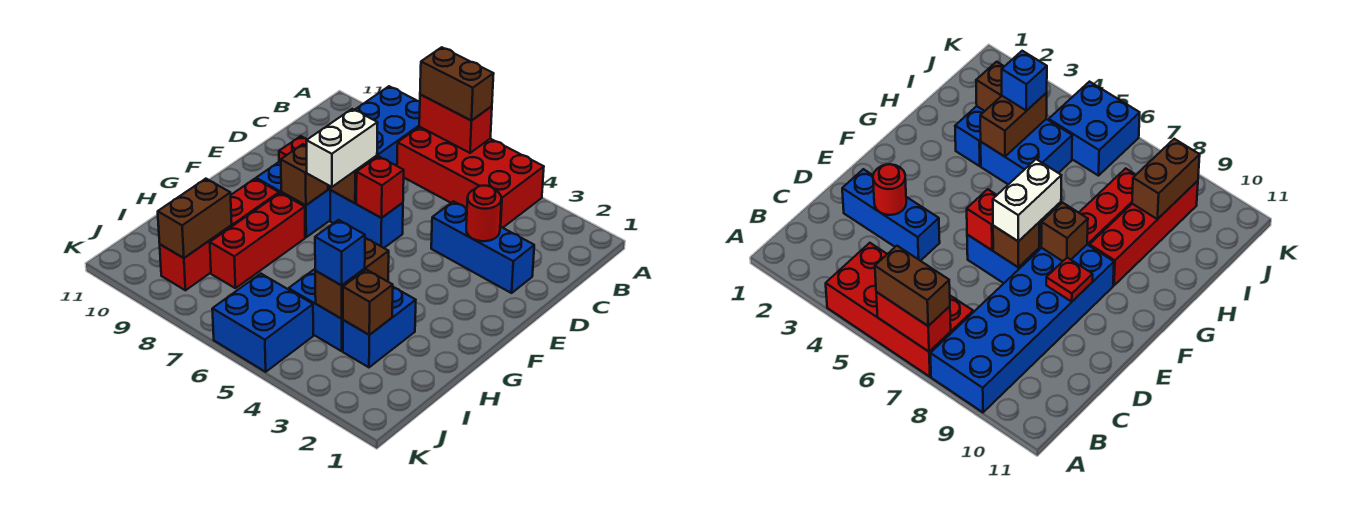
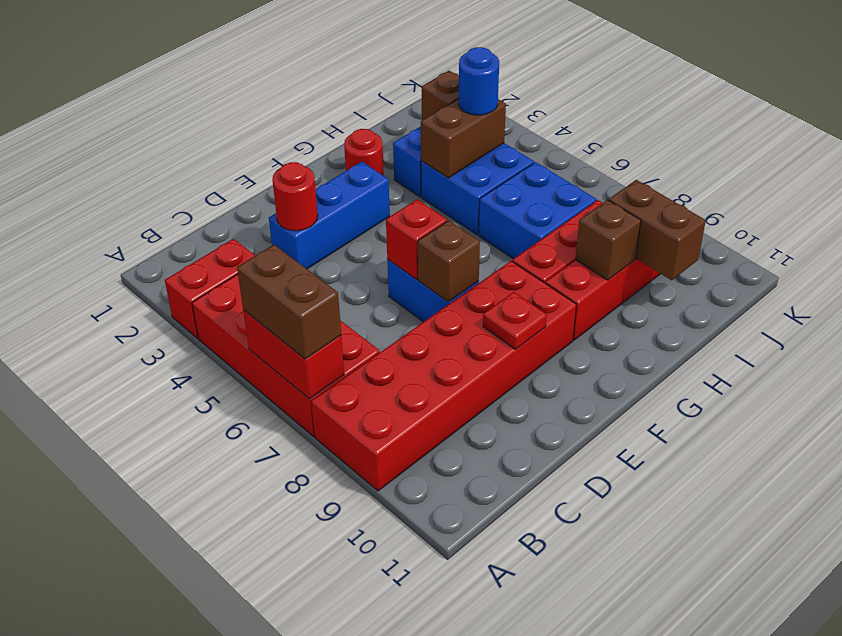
none -> red 1x2 brick [165,239,255,338]
blue 2x6 brick [256,86,420,237] -> red 2x6 brick [311,261,576,491]
blue 1x3 brick [431,201,534,293] -> blue 1x3 brick turned to [269,162,390,269]
white 1x2 brick [306,109,378,187] -> none
brown 1x1 brick [281,144,328,205] -> brown 1x1 brick moved to [575,200,641,280]
none -> red 1x1 round brick [344,129,384,176]
blue 1x1 brick [315,220,365,285] -> blue 1x1 round brick [459,47,499,115]
brown 1x2 brick [158,179,232,258] -> brown 1x2 brick turned to [609,180,706,280]
blue 2x2 brick [212,274,313,372] -> blue 2x2 brick moved to [479,162,596,259]

